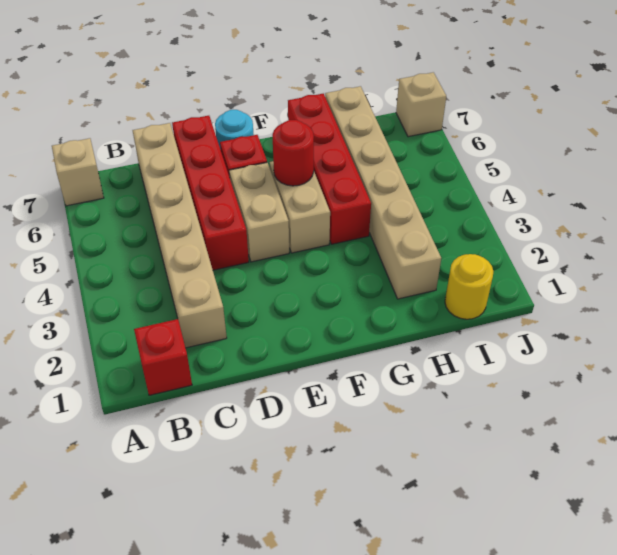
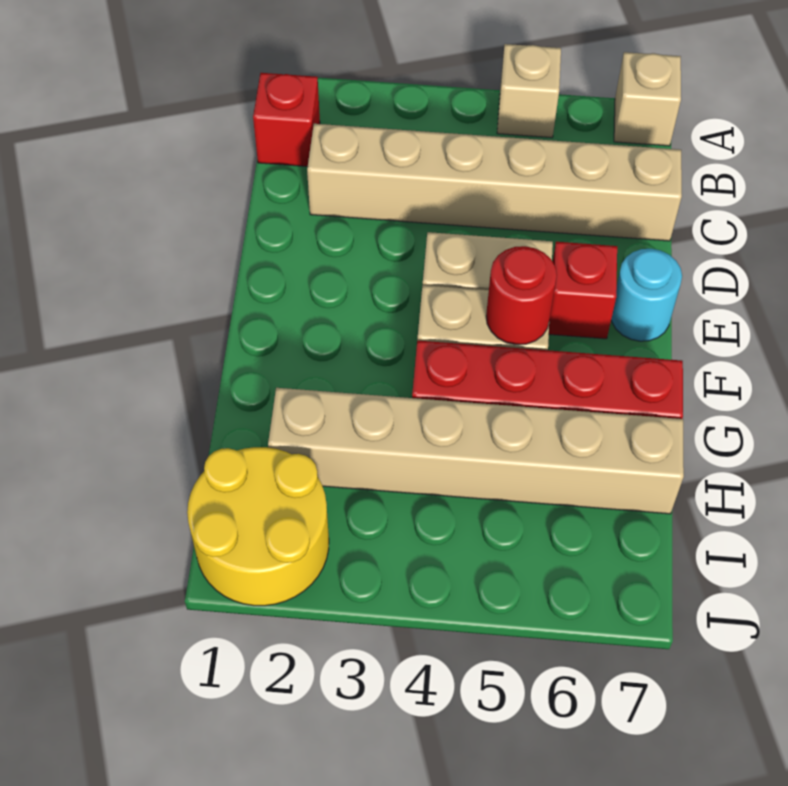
red 1x4 brick [172,116,249,270] -> none
yellow 1x1 round brick [445,254,493,319] -> yellow 2x2 round brick [187,447,329,606]
tan 1x1 brick [396,72,446,137] -> tan 1x1 brick moved to [497,44,561,138]

